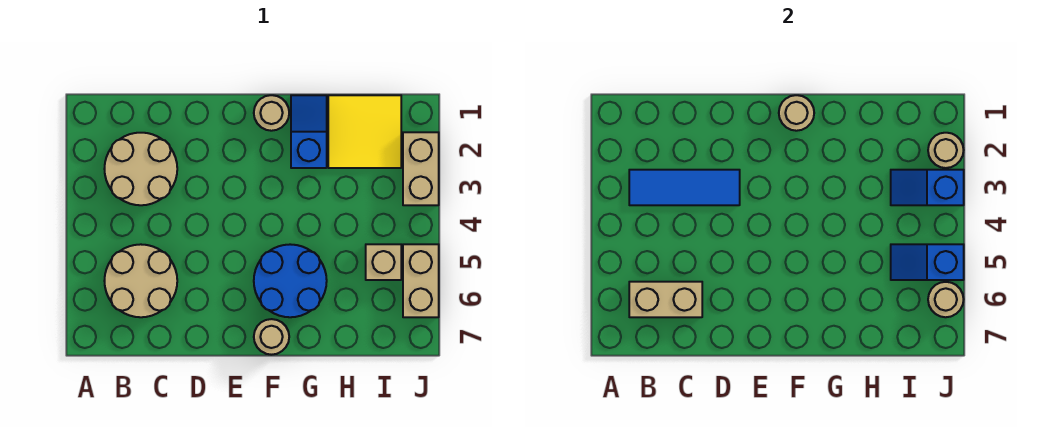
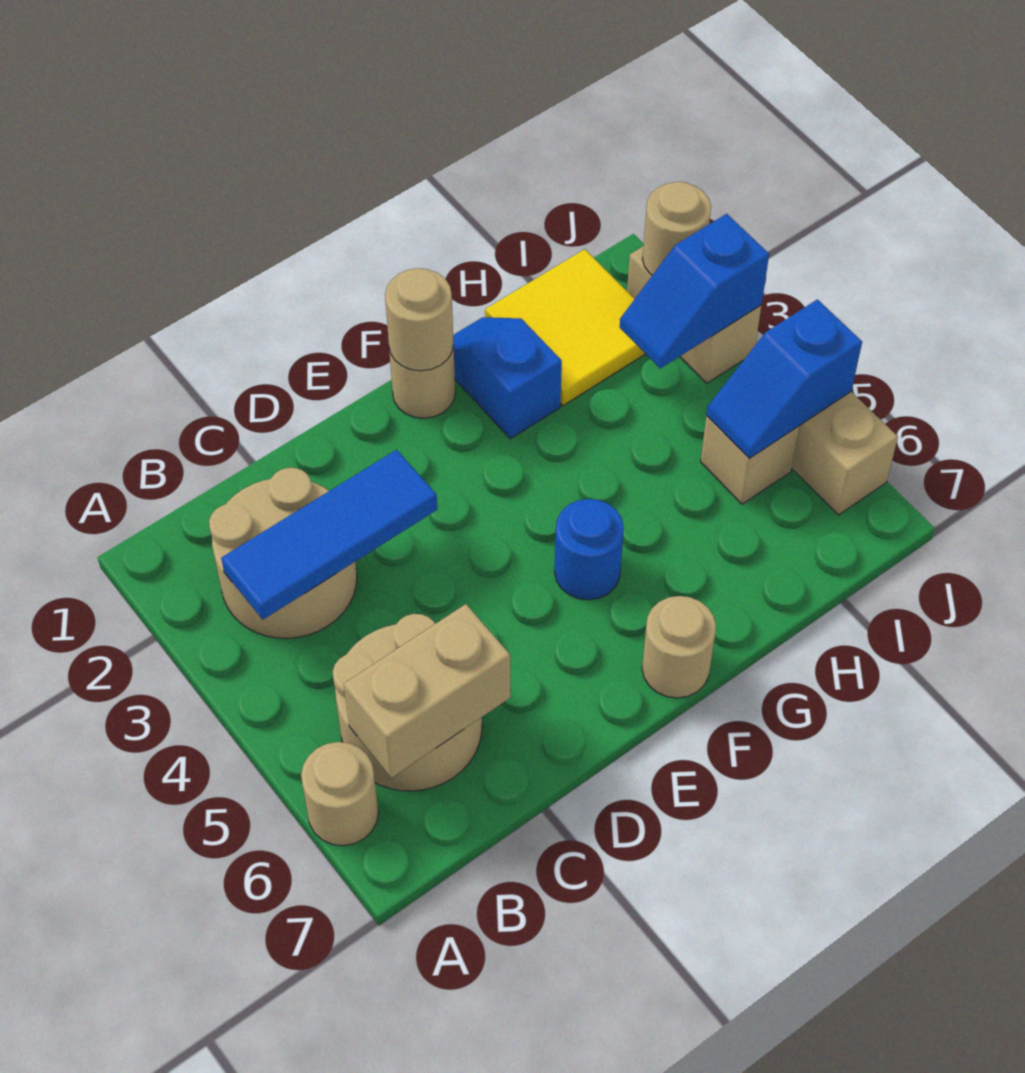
blue 2x2 round brick [254,244,327,317] -> blue 1x1 round brick [554,499,624,600]
tan 1x1 round brick [928,282,964,317] -> tan 1x1 round brick moved to [301,742,379,846]

